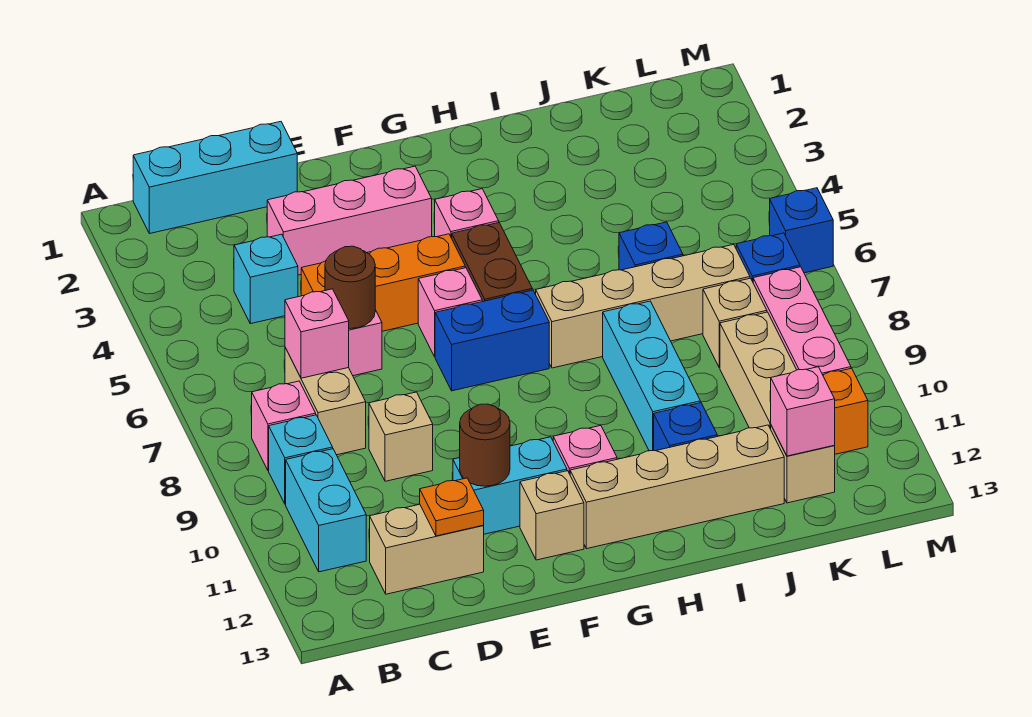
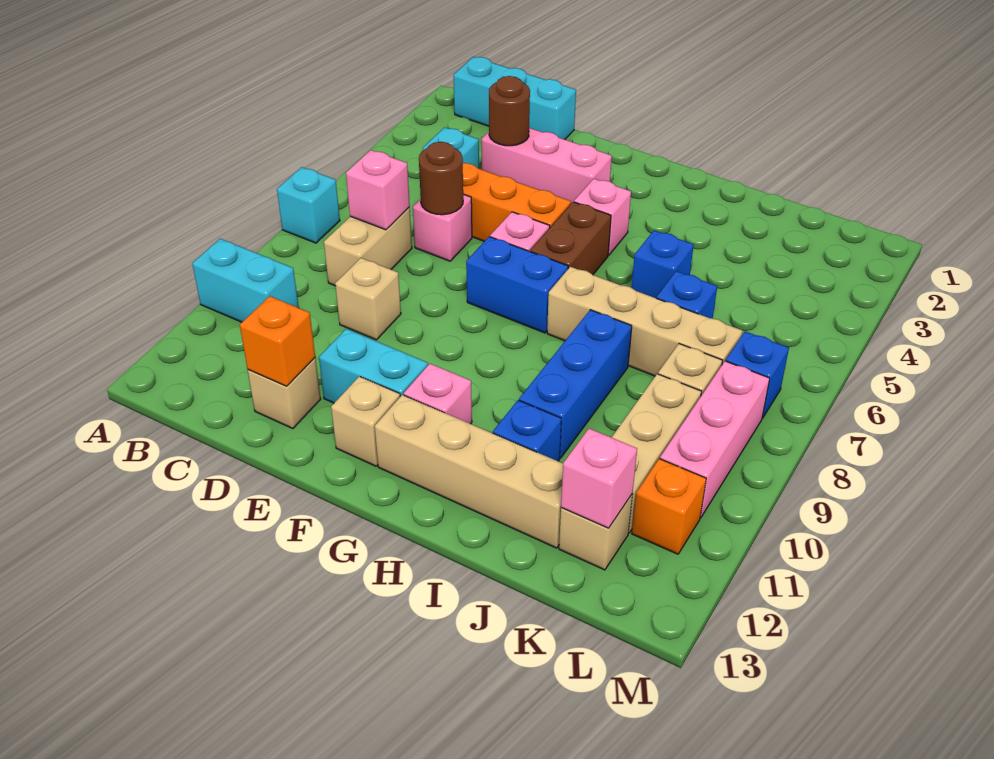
pink 1x1 brick [252,381,316,470] -> none
cyan 1x1 brick [269,415,333,504] -> cyan 1x1 brick moved to [277,167,340,243]
cyan 1x2 brick [286,449,366,572] -> cyan 1x2 brick turned to [192,239,299,322]
tan 1x2 brick [370,504,484,594] -> tan 1x1 brick [248,358,321,429]
orange 1x1 plate [420,478,484,536] -> orange 1x1 brick [240,296,315,386]
brown 1x1 round brick [459,404,510,486] -> brown 1x1 round brick moved to [489,76,530,146]
cyan 1x3 brick [603,301,700,451] -> blue 1x3 brick [519,310,632,458]
blue 1x1 brick [770,188,833,273] -> blue 1x1 brick moved to [632,230,694,298]

